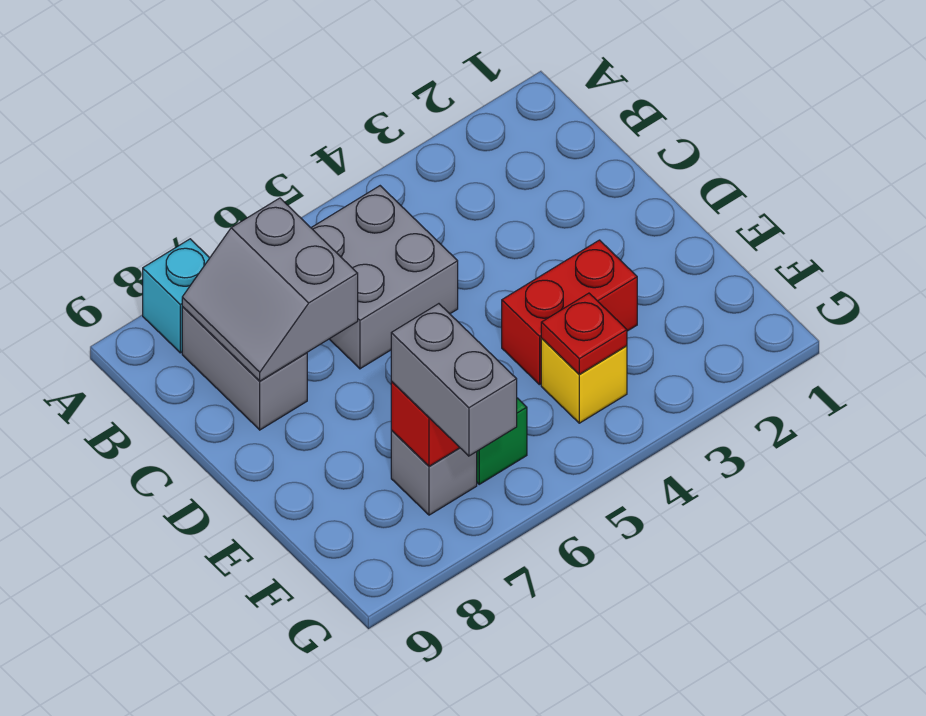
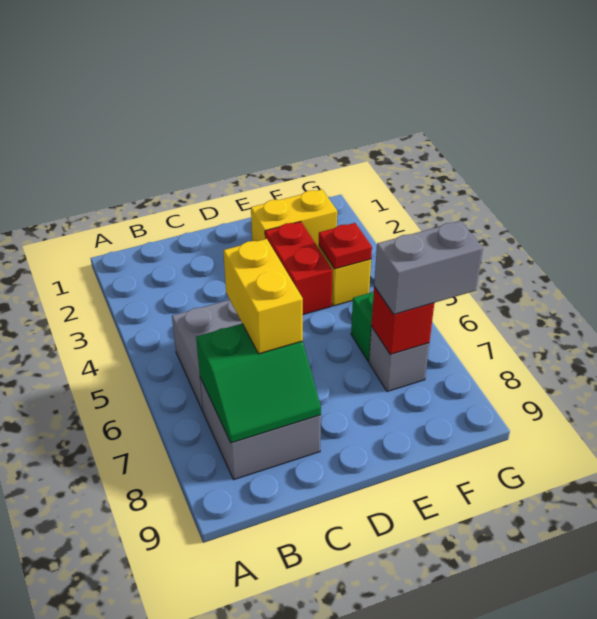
cyan 1x1 brick [143,239,209,353] -> none
grey 2x2 slope [182,198,358,381] -> green 2x2 slope [196,324,321,443]
grey 1x2 brick [182,307,307,430] -> grey 2x2 brick [200,378,321,480]
none -> yellow 1x2 brick [223,239,303,354]
none -> yellow 1x2 brick [251,189,337,248]

